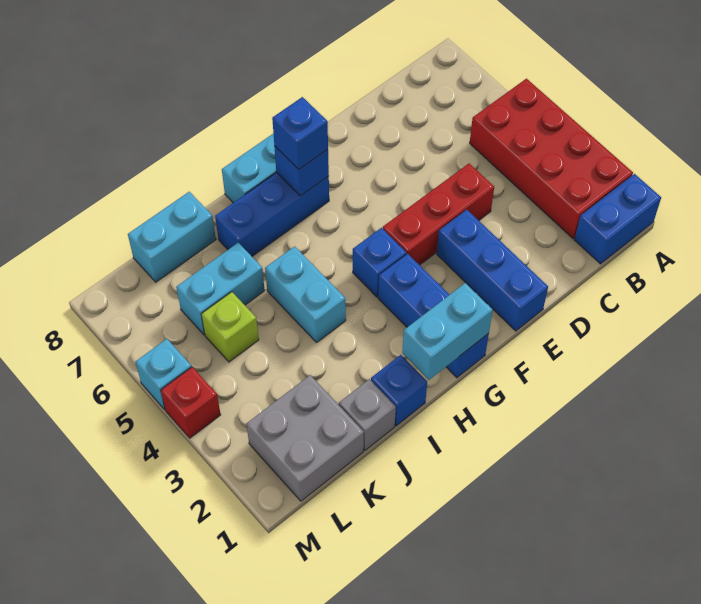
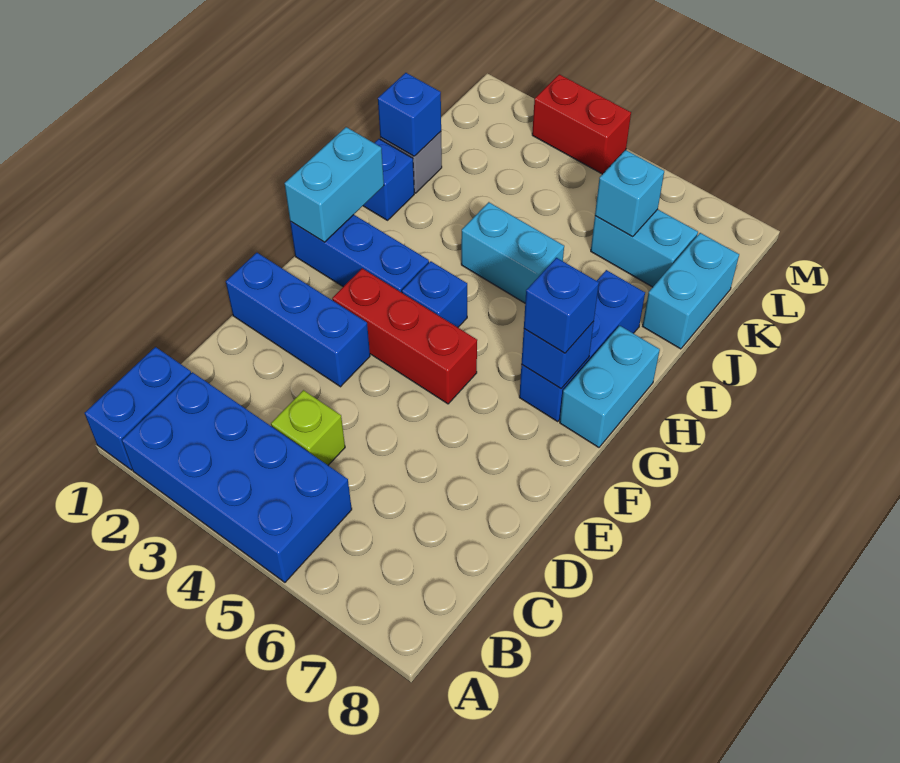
red 2x4 brick [470,79,633,239] -> blue 2x4 brick [122,372,352,582]
red 1x3 brick [383,163,494,265] -> red 1x3 brick turned to [332,268,477,404]
none -> blue 1x1 brick [378,73,441,156]
cyan 1x2 brick [176,243,265,335] -> cyan 1x2 brick turned to [591,209,698,287]
grey 2x2 brick [246,375,364,501] -> none
lime 1x1 brick [201,292,259,362] -> lime 1x1 brick moved to [271,390,345,465]
red 1x1 brick [161,367,221,438] -> red 1x2 brick [532,74,631,174]
cyan 1x1 brick [135,339,191,409] -> cyan 1x1 brick moved to [595,150,664,237]

